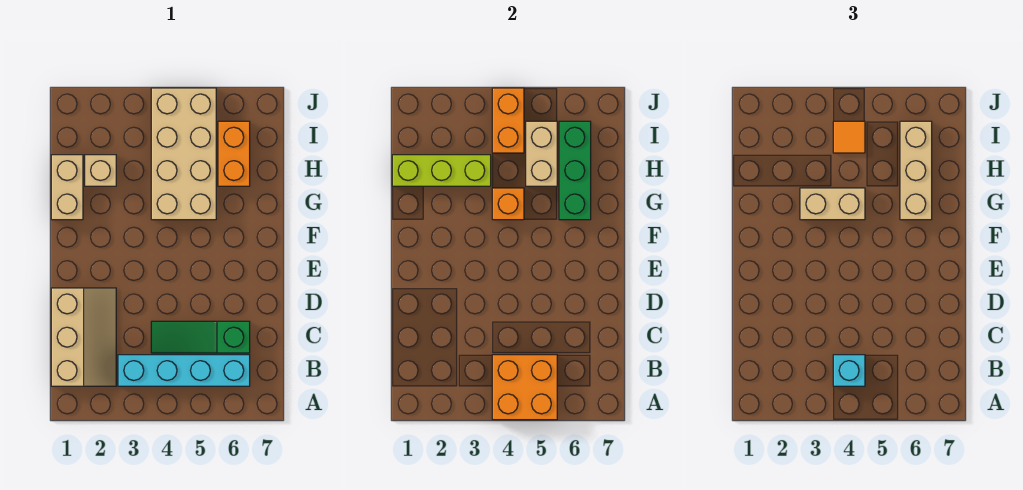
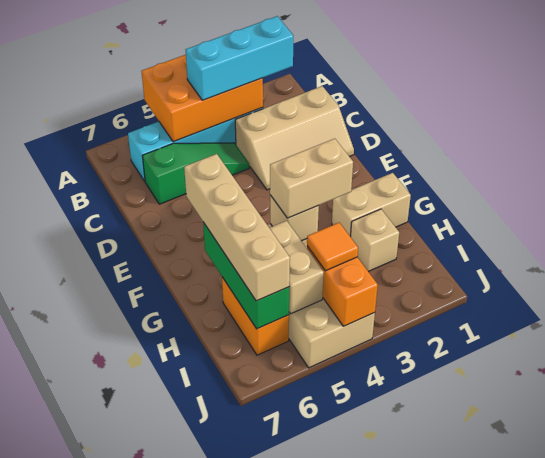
orange 2x2 brick [492,355,557,420] -> orange 2x3 brick [142,55,263,142]
tan 2x3 slope [51,288,116,386] -> tan 2x3 slope turned to [235,86,354,190]
cyan 1x1 brick [833,355,865,386] -> cyan 1x3 brick [186,16,293,100]
tan 1x2 brick [51,155,83,220] -> tan 1x2 brick turned to [332,173,411,237]
orange 1x1 brick [492,188,524,220] -> tan 1x1 brick [270,195,319,241]
tan 1x3 brick [900,121,932,220] -> tan 1x4 brick [184,154,290,301]
lime 1x3 brick [392,155,491,186] -> none

